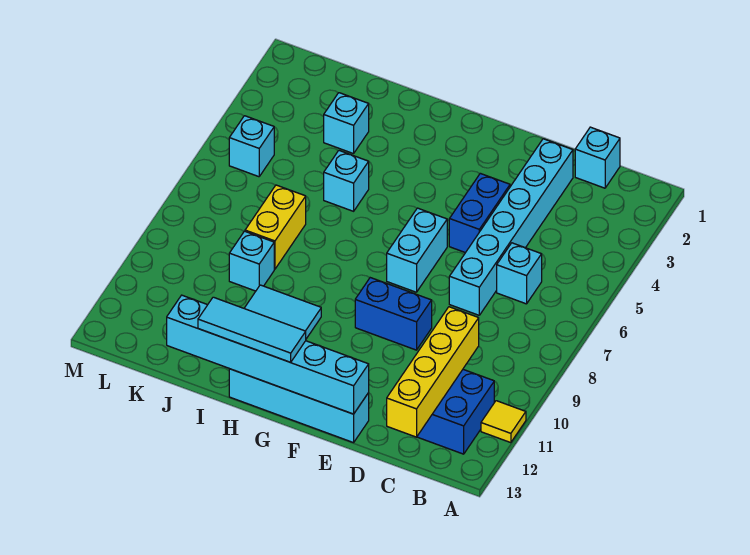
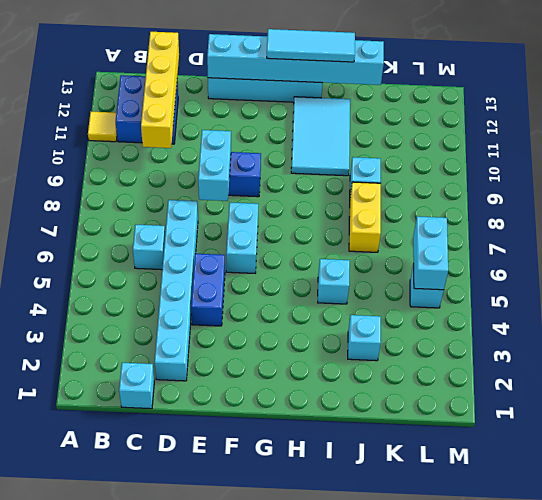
none -> cyan 1x2 brick [198,130,231,201]
none -> cyan 1x2 brick [413,216,448,290]

